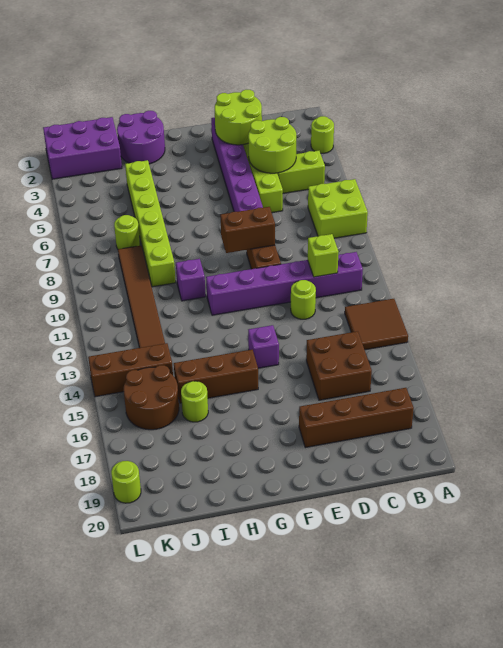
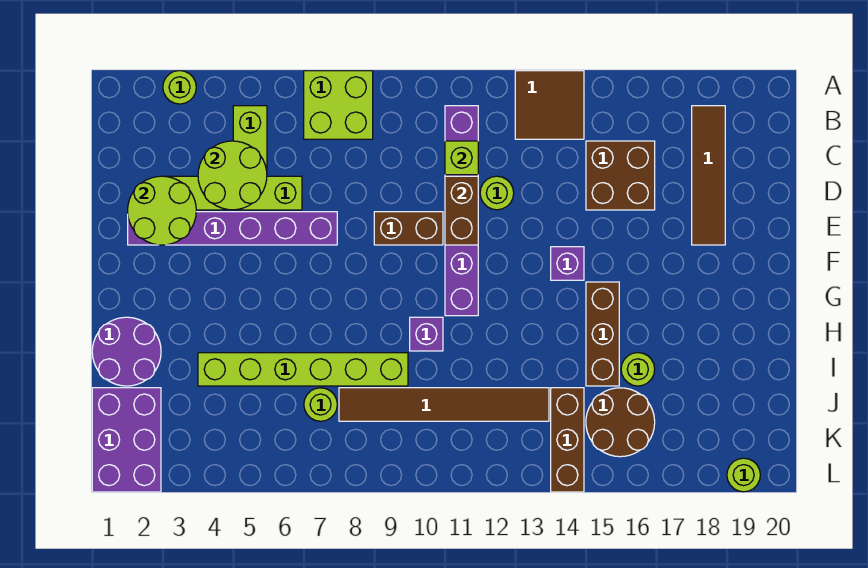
brown 1x4 brick [299,388,414,448] -> brown 1x4 tile [692,106,725,245]
brown 1x2 brick [220,207,275,253] -> brown 1x2 brick moved to [445,176,478,245]

